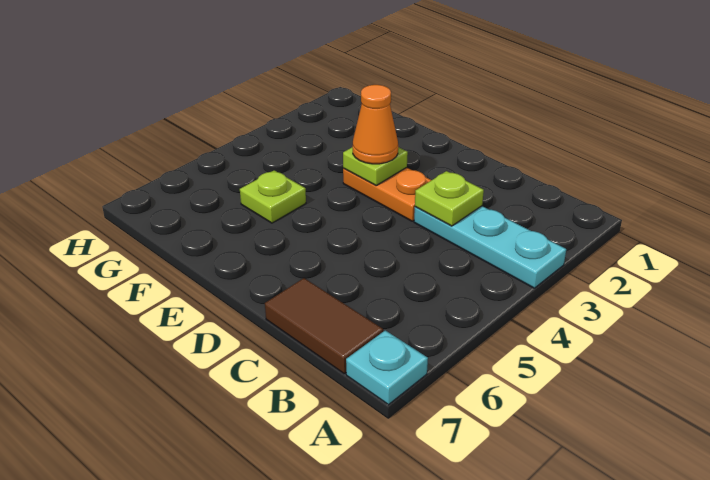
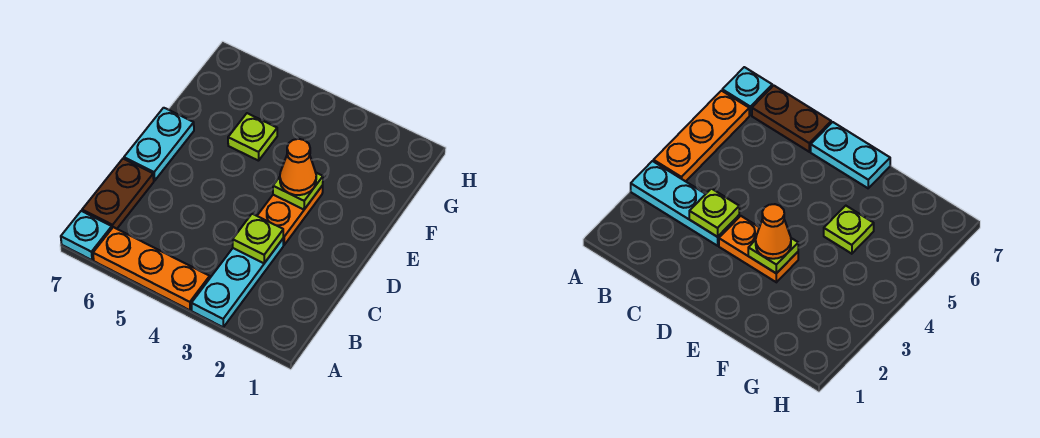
none -> orange 1x3 plate [93,227,210,310]
brown 1x2 tile [265,278,383,374] -> brown 1x2 plate [82,159,154,229]
none -> cyan 1x2 plate [124,108,194,181]

